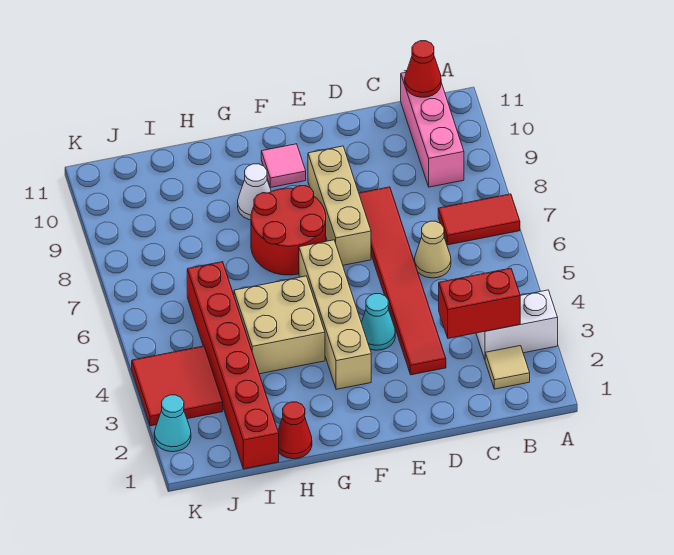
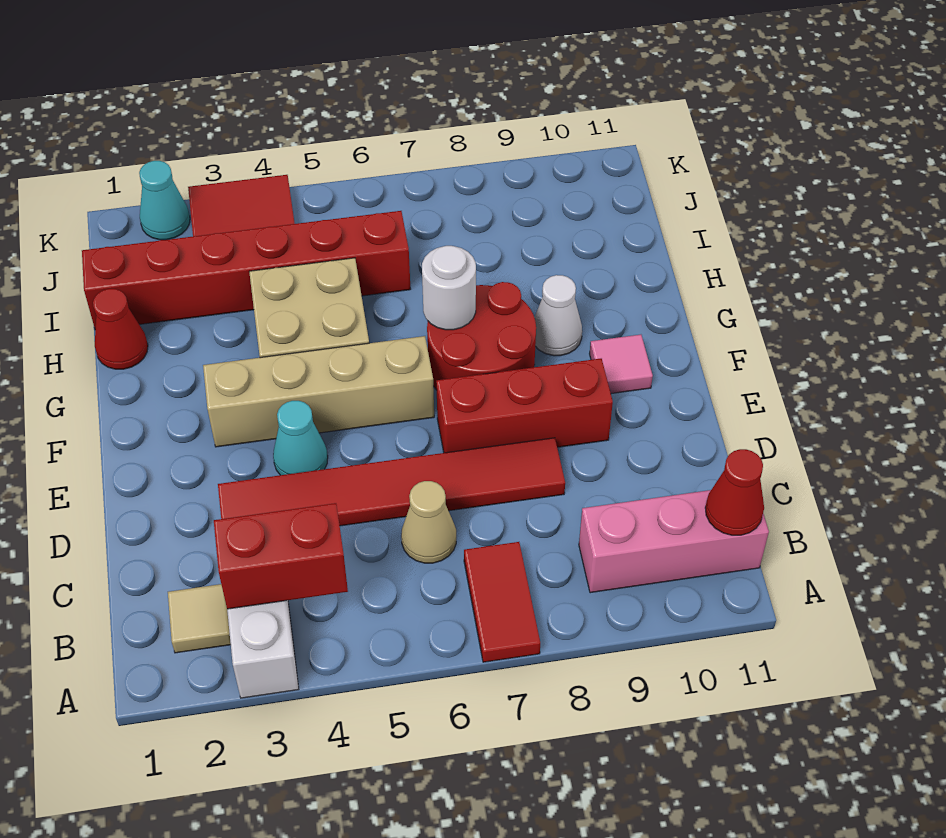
red 1x2 brick [439,268,520,338] -> red 1x2 brick turned to [214,503,348,609]
tan 1x3 brick [308,146,371,265] -> red 1x3 brick [436,359,613,453]
none -> white 1x1 round brick [422,246,476,330]

